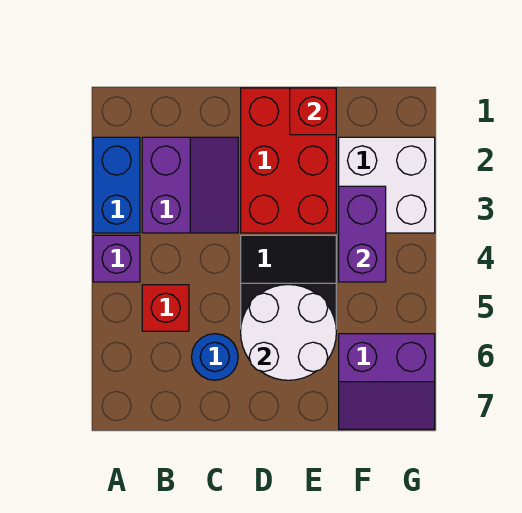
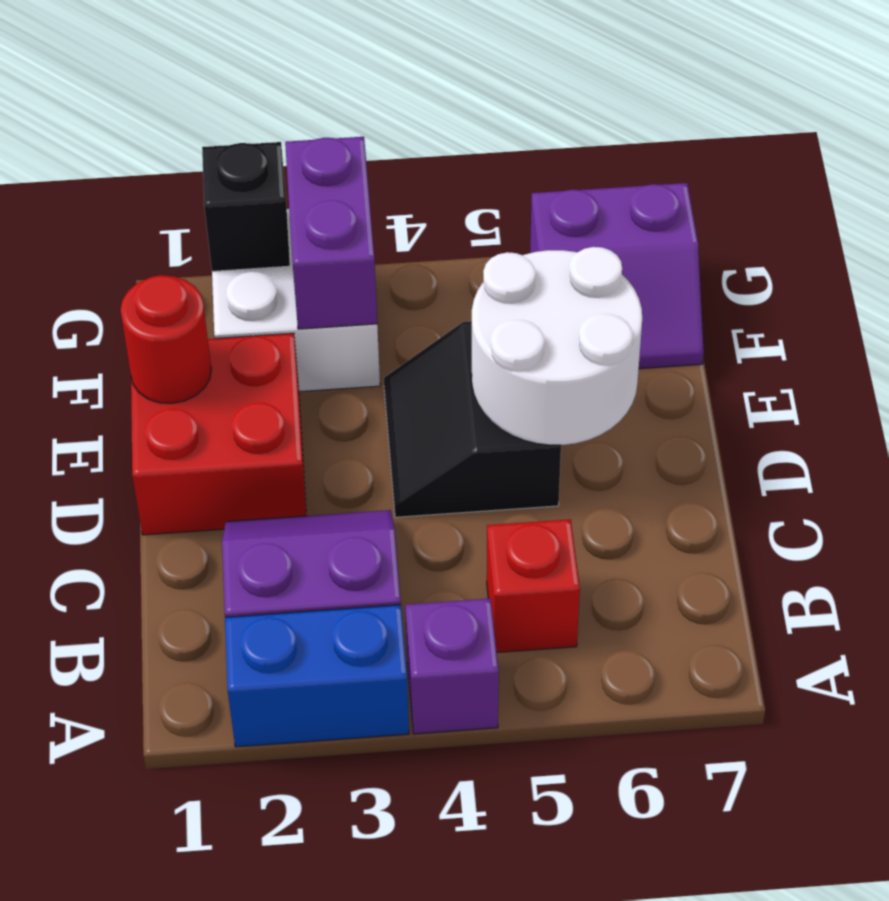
blue 1x1 round brick [192,334,238,380] -> none
red 2x3 brick [241,88,336,233] -> red 2x2 brick [131,333,306,535]
red 1x1 brick [290,88,336,135] -> red 1x1 round brick [121,275,211,403]
purple 1x2 brick [339,186,386,282] -> purple 1x2 brick turned to [285,137,377,329]
purple 2x2 slope [339,334,435,429] -> purple 2x2 slope turned to [530,183,704,369]
none -> black 1x1 brick [202,142,290,271]

